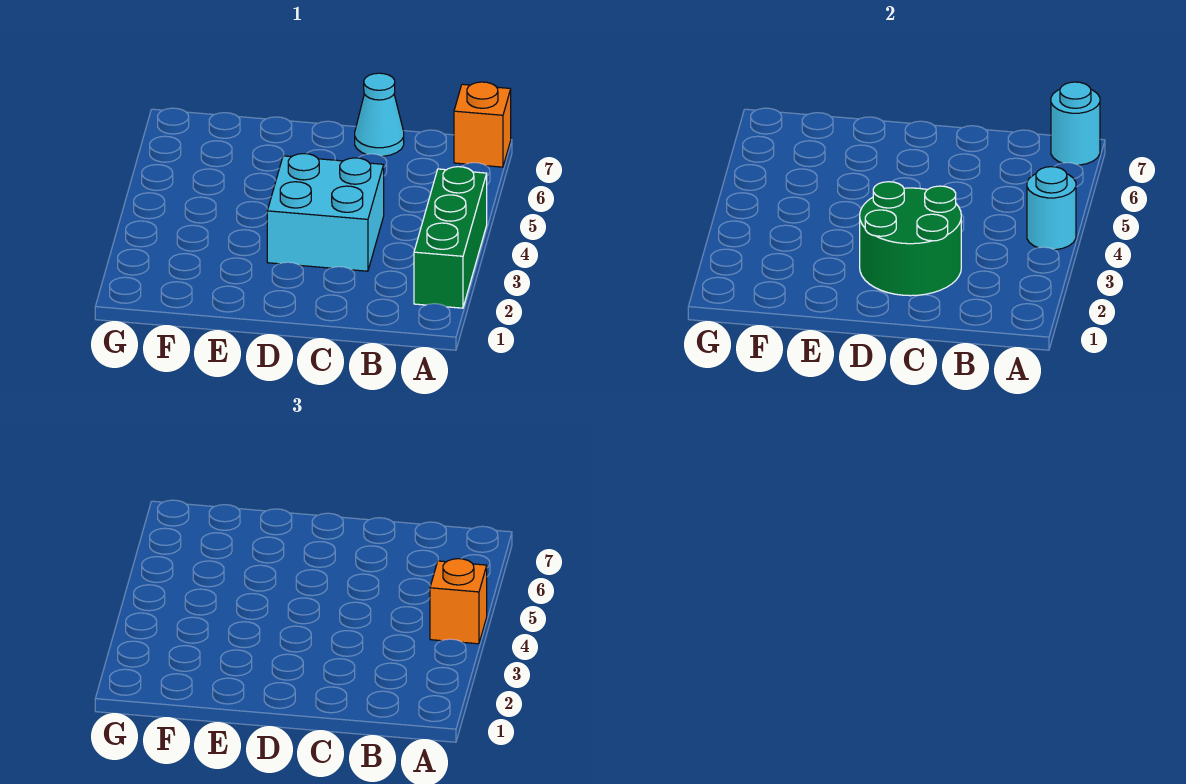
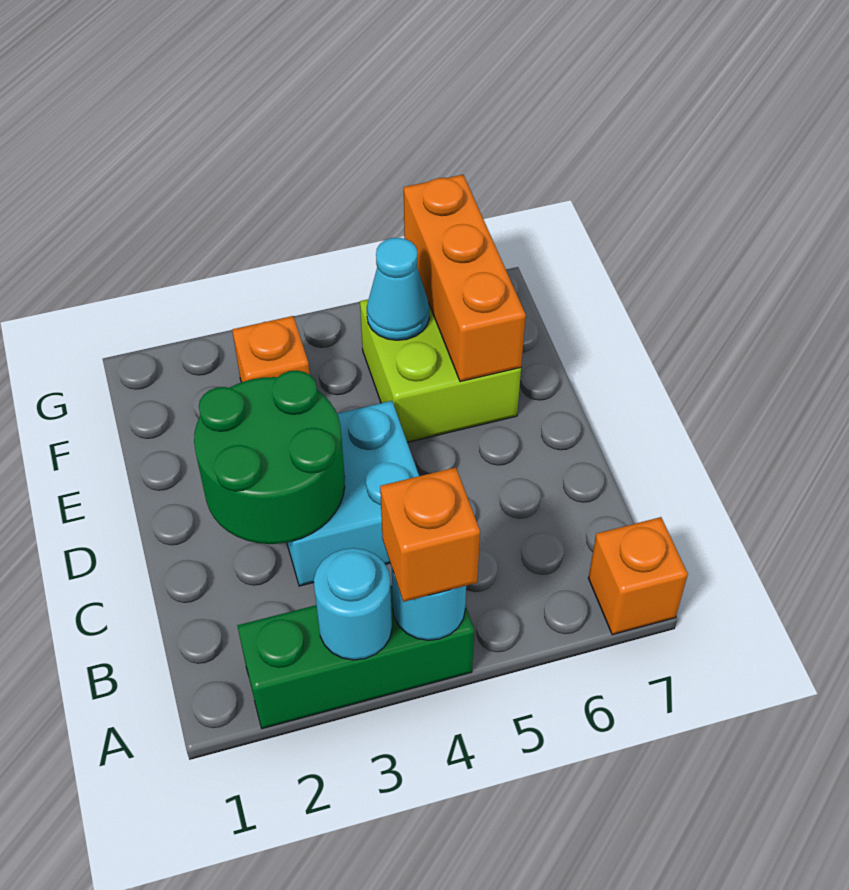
cyan 1x1 round brick [1051,82,1100,165] -> cyan 1x1 round brick moved to [314,548,392,660]
cyan 1x1 cone [355,73,404,156] -> cyan 1x1 cone moved to [367,238,429,340]
none -> lime 2x2 brick [360,299,521,442]
none -> orange 1x3 brick [404,175,526,382]
none -> orange 1x1 brick [232,316,310,382]

